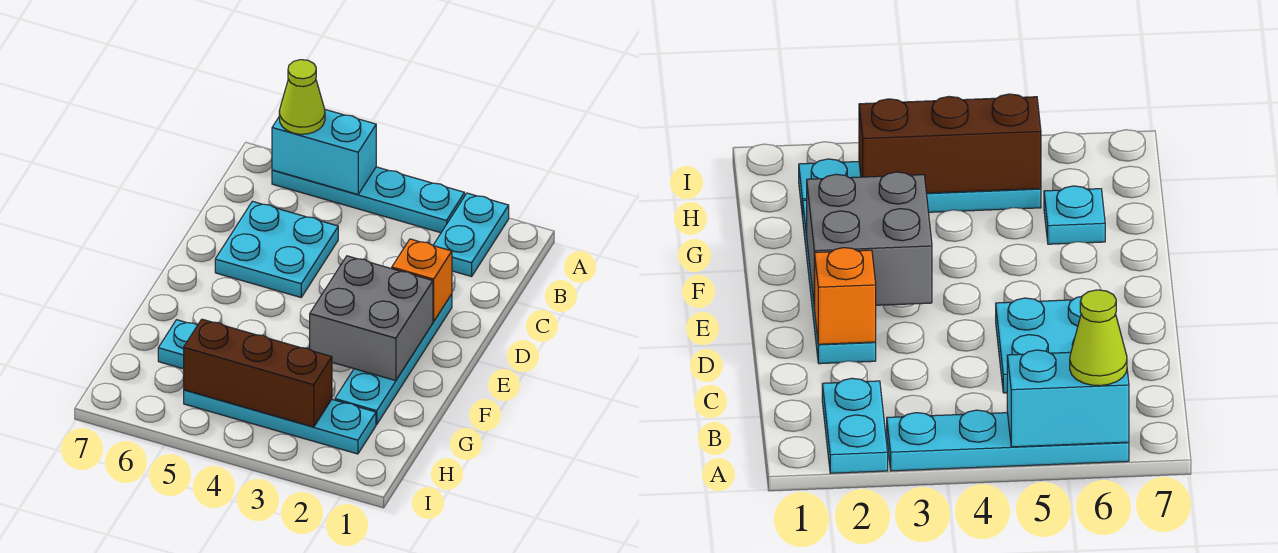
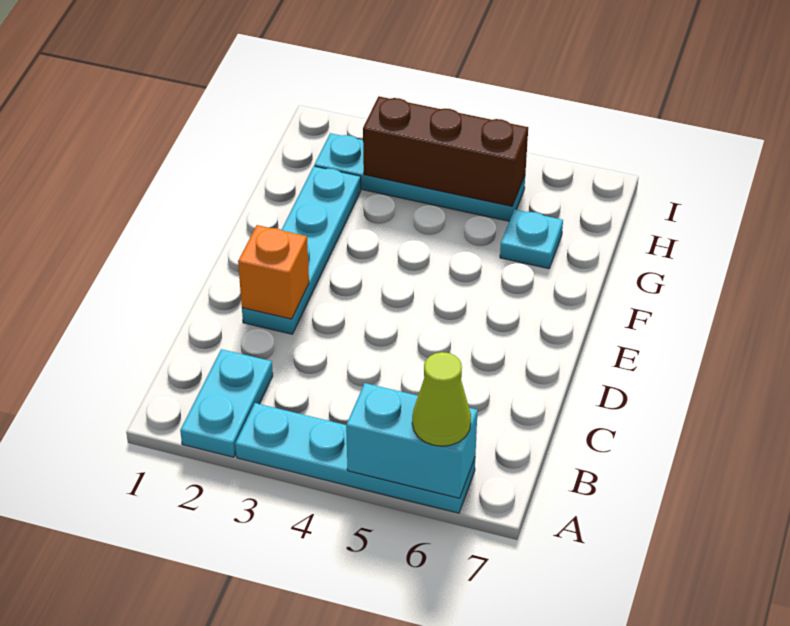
cyan 2x2 plate [215,201,338,297] -> none
grey 2x2 brick [310,256,433,381] -> none

